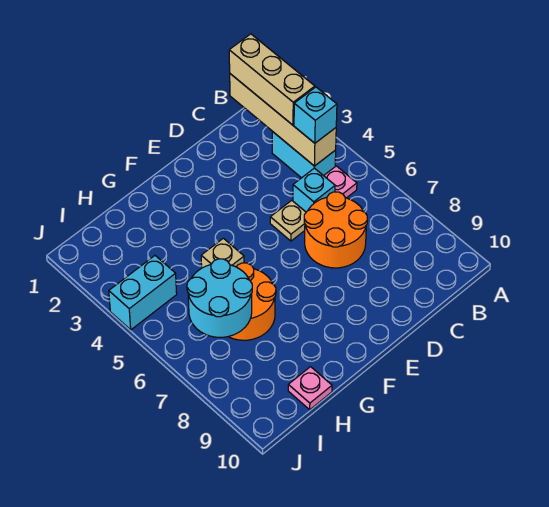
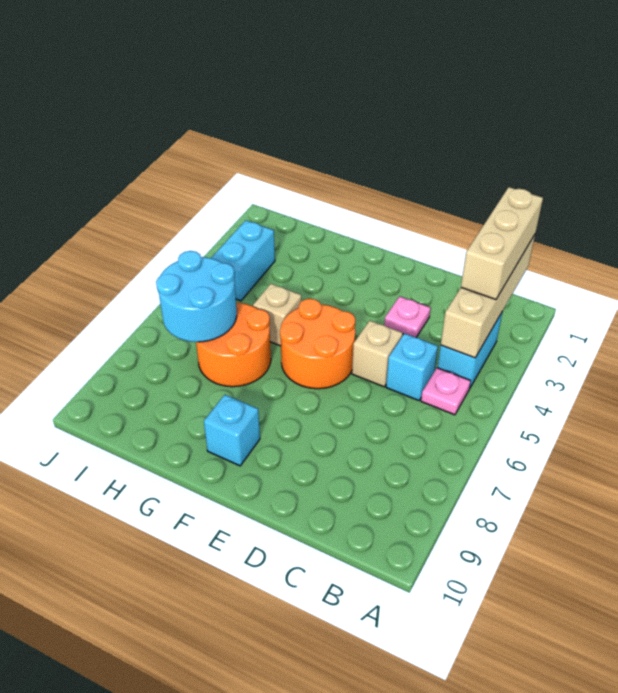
cyan 1x1 brick [294,87,337,143] -> cyan 1x1 brick moved to [204,395,260,466]
orange 2x2 round brick [304,192,367,268] -> orange 2x2 round brick moved to [280,299,355,389]
tan 1x1 plate [270,200,306,241] -> tan 1x1 brick [352,321,403,387]
pink 1x1 plate [288,367,332,410] -> pink 1x1 plate moved to [384,296,431,337]
cyan 1x2 brick [109,256,177,330] -> cyan 1x2 brick turned to [211,220,275,301]

